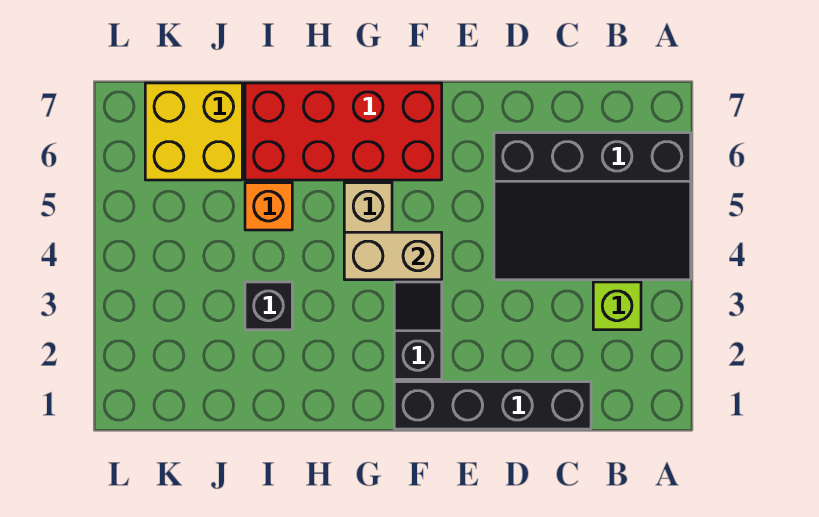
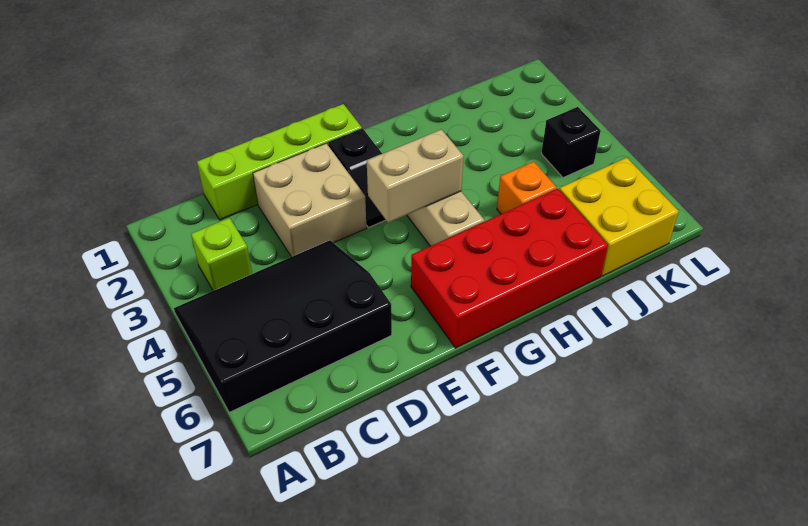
black 1x4 brick [394,382,591,429] -> lime 1x4 brick [197,104,362,220]
none -> tan 2x2 brick [253,143,367,257]
black 1x1 brick [245,282,292,330] -> black 1x1 brick moved to [541,107,601,178]

